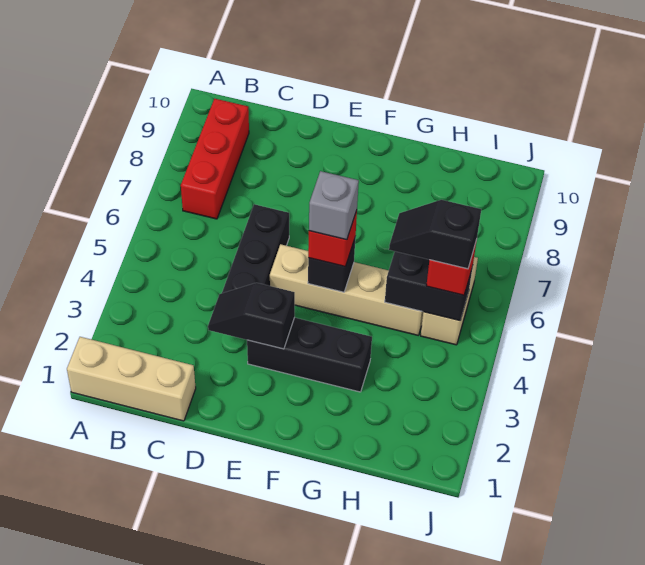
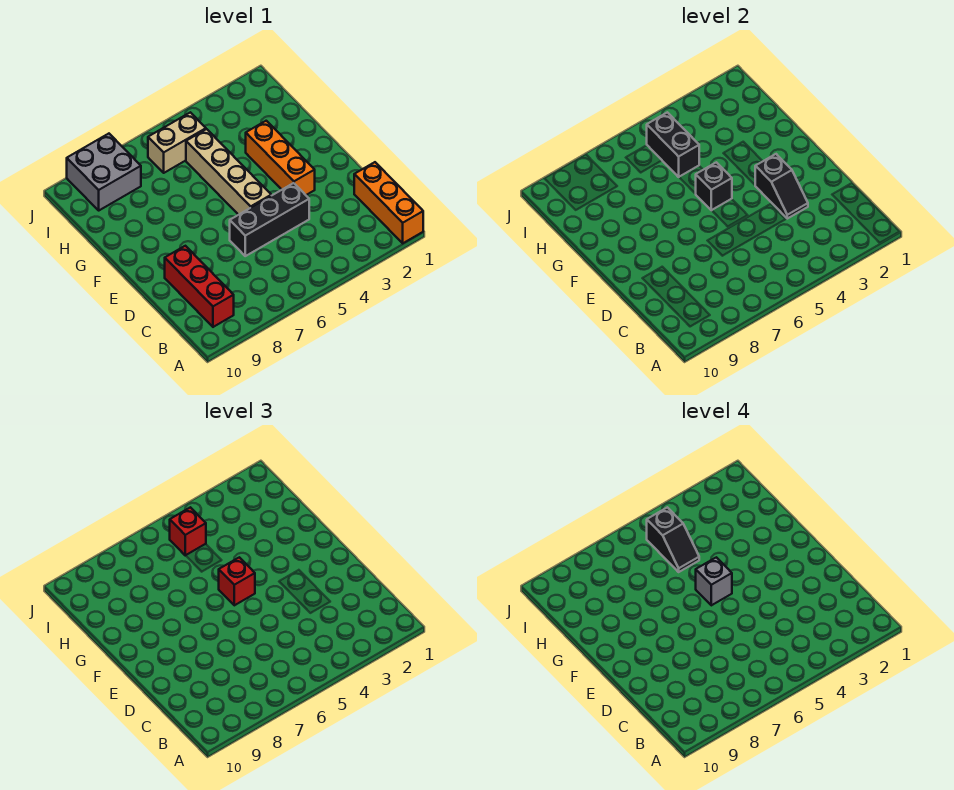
tan 1x3 brick [67,337,196,421] -> orange 1x3 brick [354,162,423,243]
red 1x3 brick [181,99,249,219] -> red 1x3 brick turned to [165,246,234,327]
black 1x3 brick [247,318,372,392] -> orange 1x3 brick [246,121,315,195]
none -> grey 2x2 brick [67,134,141,210]

